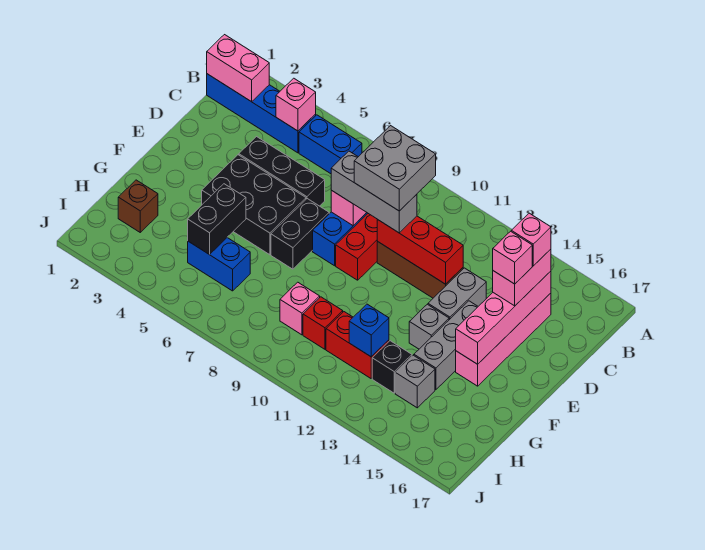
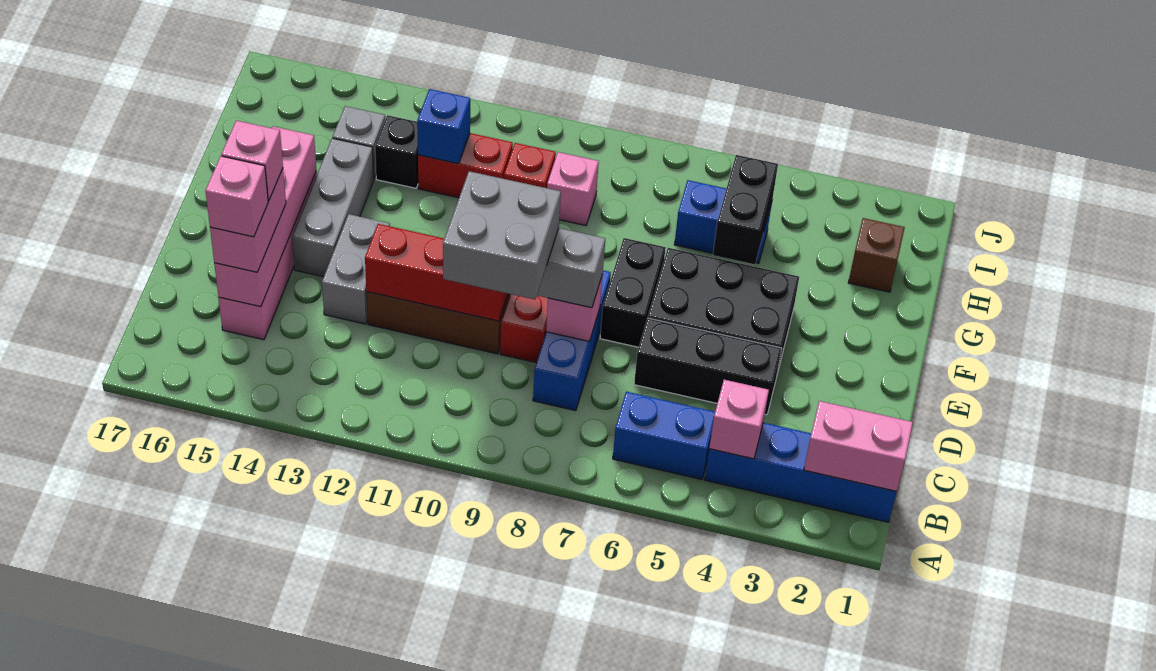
grey 1x1 brick [409,304,449,349] -> none

